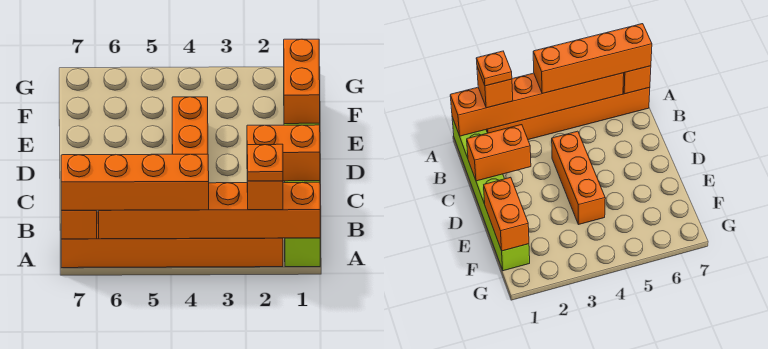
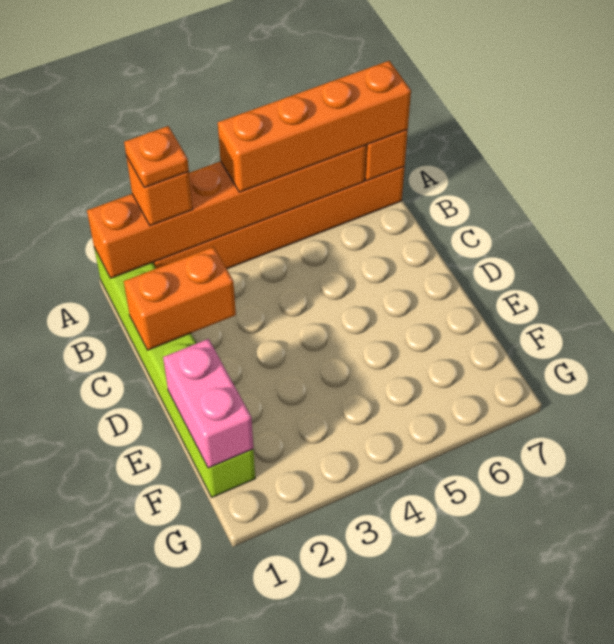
orange 1x3 brick [172,97,208,154] -> none
orange 1x2 brick [284,39,320,124] -> pink 1x2 brick [163,339,253,468]

